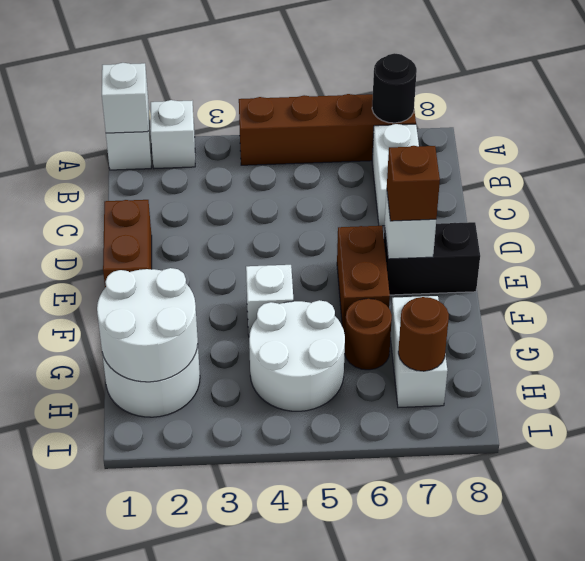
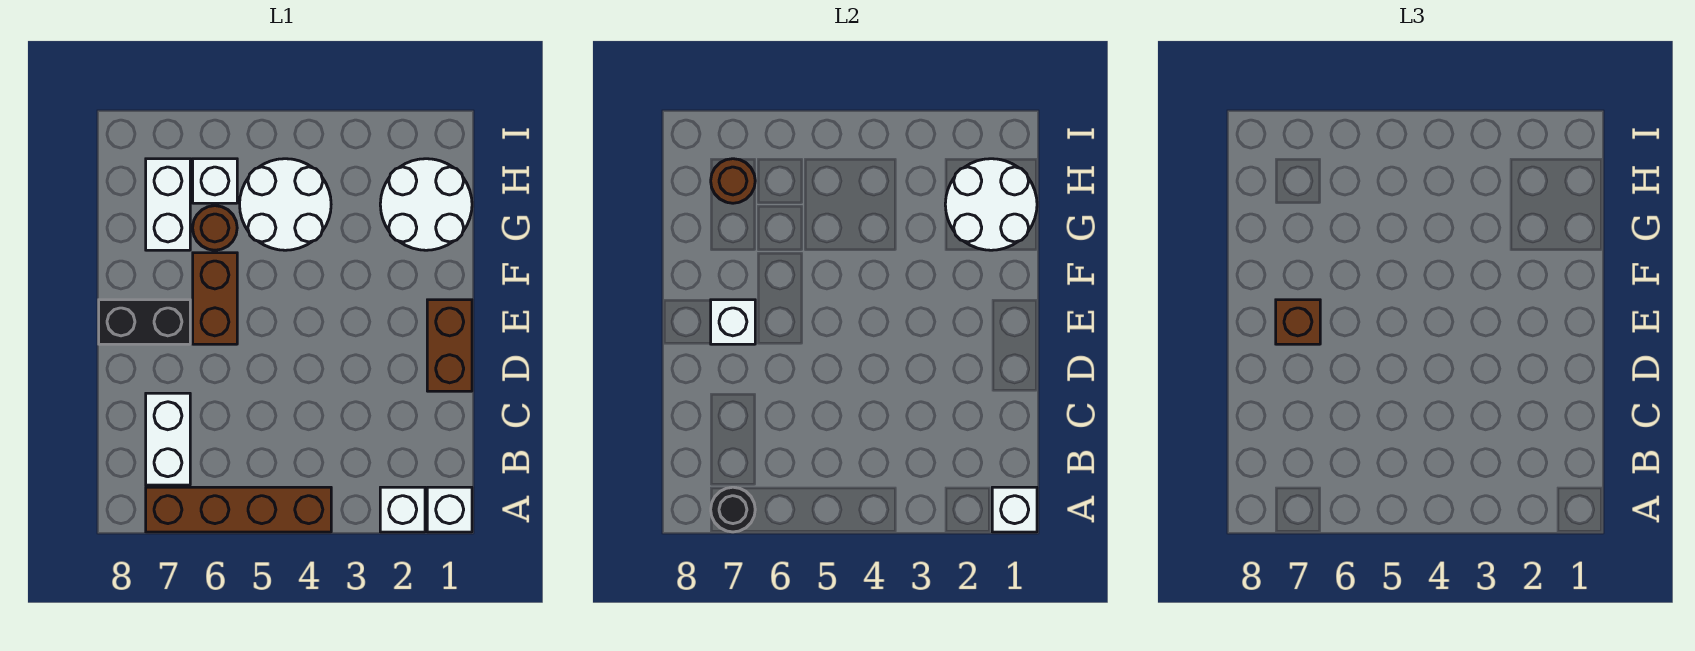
white 1x1 brick [246,265,293,336] -> white 1x1 brick moved to [193,159,237,203]

